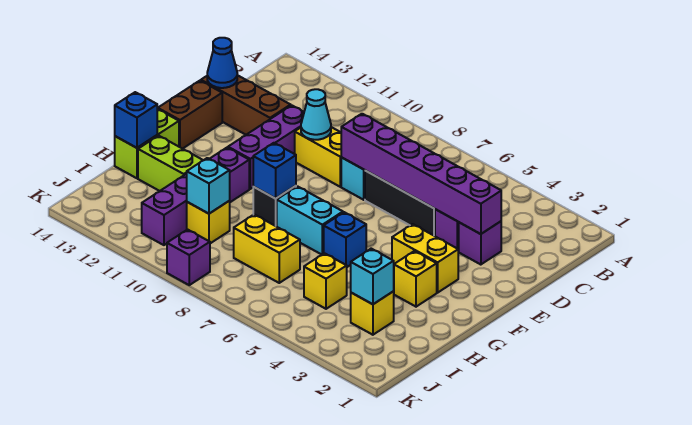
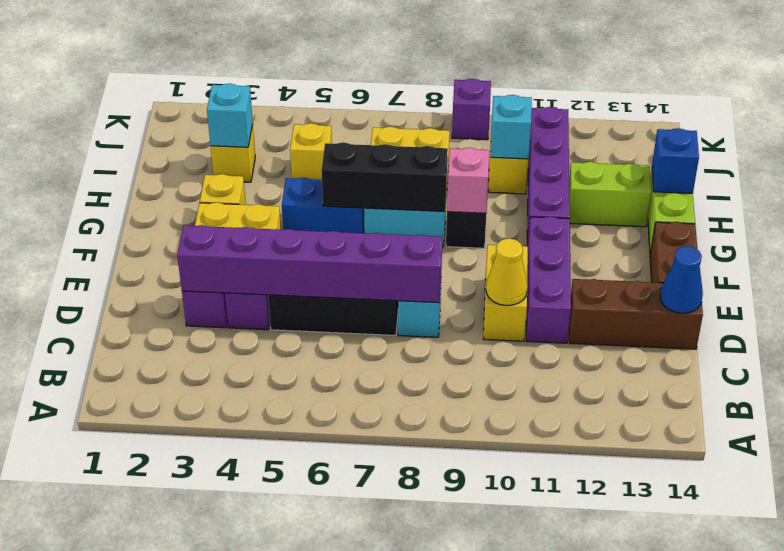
yellow 1x2 brick [295,127,342,187] -> yellow 1x2 brick turned to [483,245,528,341]
cyan 1x1 cone [301,89,331,140] -> yellow 1x1 cone [486,238,528,306]
blue 1x1 brick [324,212,366,267] -> blue 1x2 brick [282,178,364,233]
none -> black 1x3 brick [321,142,448,212]
blue 1x1 brick [253,143,296,199] -> pink 1x1 brick [447,148,489,213]

